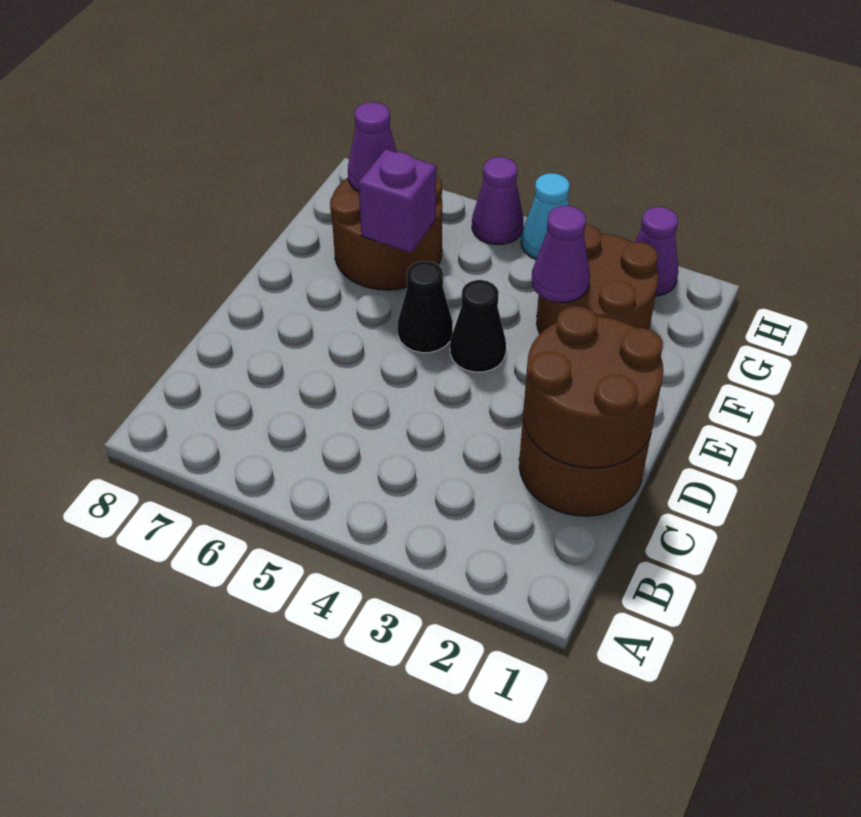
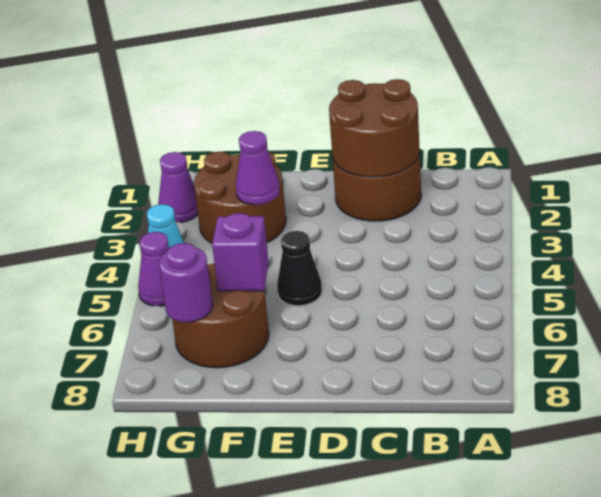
black 1x1 cone [450,280,506,372] -> none
purple 1x1 cone [348,102,397,191] -> purple 1x1 round brick [159,243,212,322]

